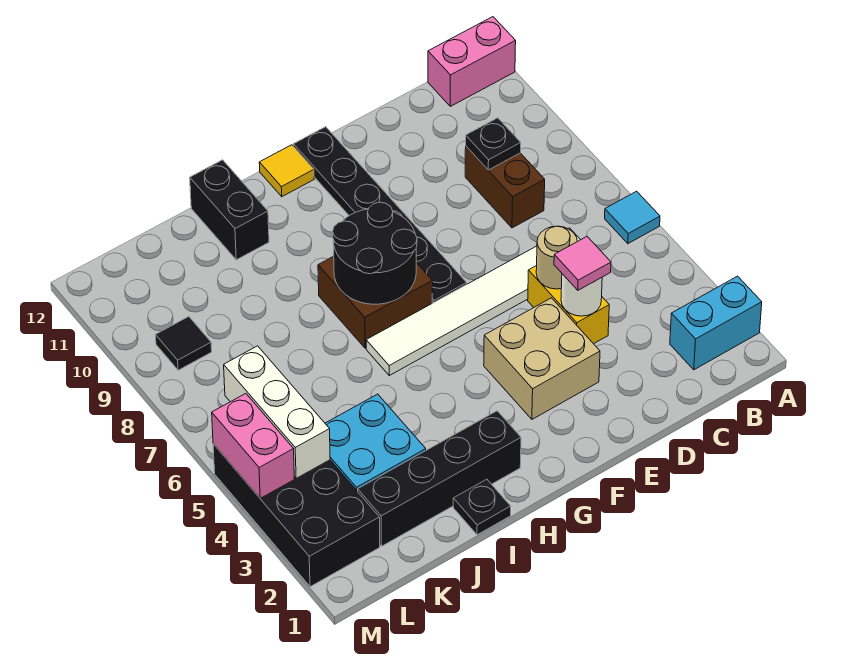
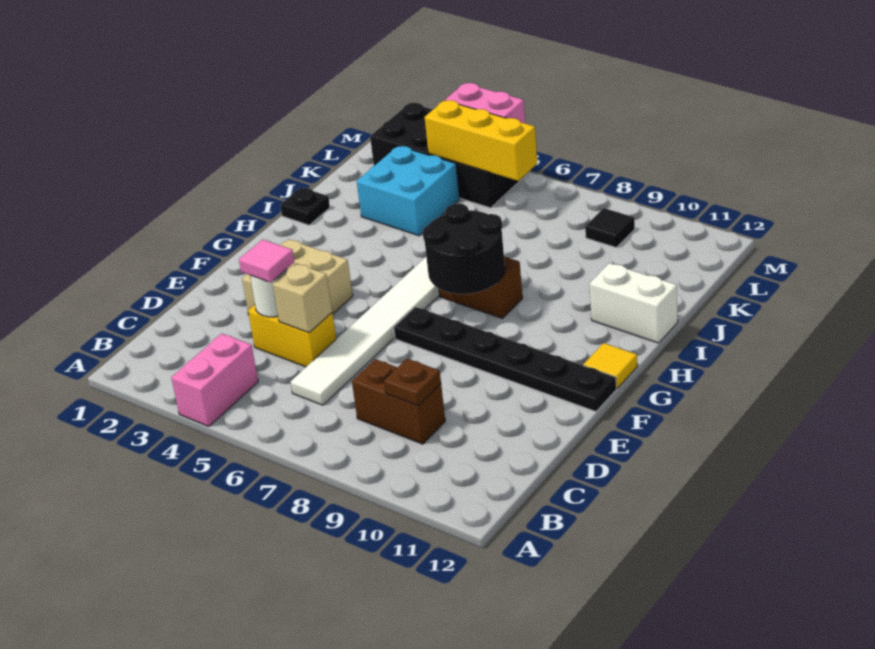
cyan 1x2 brick [670,276,762,370] -> none
cyan 1x1 tile [605,191,660,244] -> none
pink 1x2 brick [428,17,516,106] -> pink 1x2 brick moved to [171,334,258,426]
black 1x1 plate [466,118,521,170] -> brown 1x1 plate [384,359,441,406]
tan 1x1 round brick [536,226,577,289] -> tan 1x1 brick [273,263,332,333]
brown 2x2 brick [318,256,433,348] -> brown 1x2 brick [439,257,523,318]
black 1x4 brick [358,411,521,546] -> none
black 1x2 brick [190,160,269,260] -> white 1x2 brick [590,263,678,343]
white 1x3 brick [224,346,330,478] -> yellow 1x3 brick [425,100,537,181]

